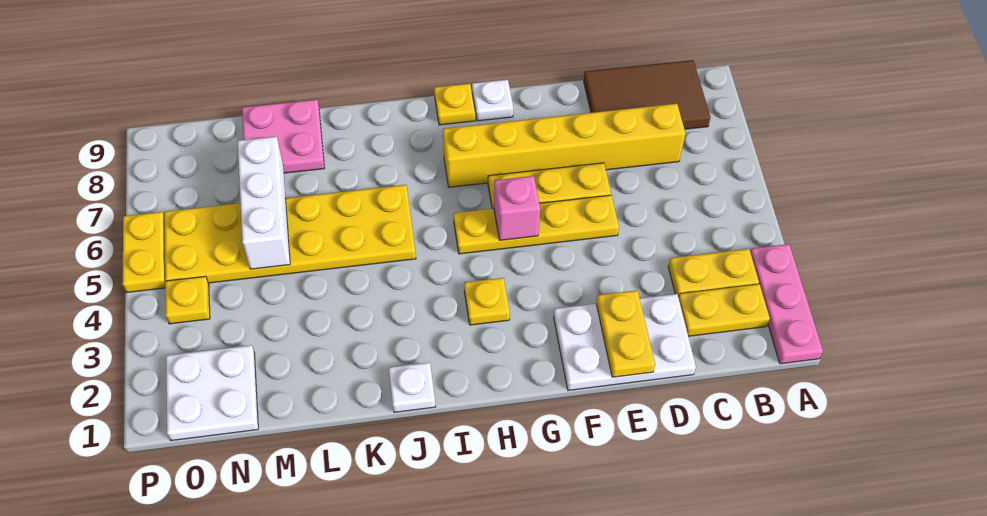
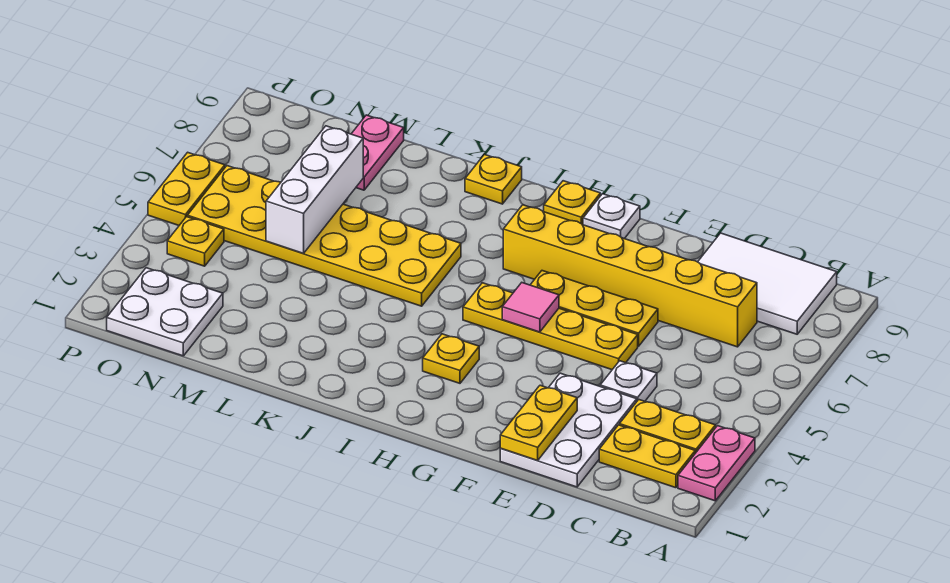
pink 1x3 plate [750,244,823,364] -> pink 1x2 plate [678,426,755,501]
brown 2x3 tile [584,60,710,129] -> white 2x3 tile [698,233,837,334]
white 2x3 plate [554,294,696,390] -> white 2x3 plate turned to [500,373,637,487]
pink 1x1 brick [494,176,540,240] -> pink 1x1 tile [502,283,559,332]
white 1x1 plate [389,362,435,412] -> white 1x1 plate moved to [600,361,657,401]
none -> yellow 1x1 plate [465,154,522,204]
pink 2x2 plate [242,100,324,173] -> pink 1x2 plate [352,115,404,190]

